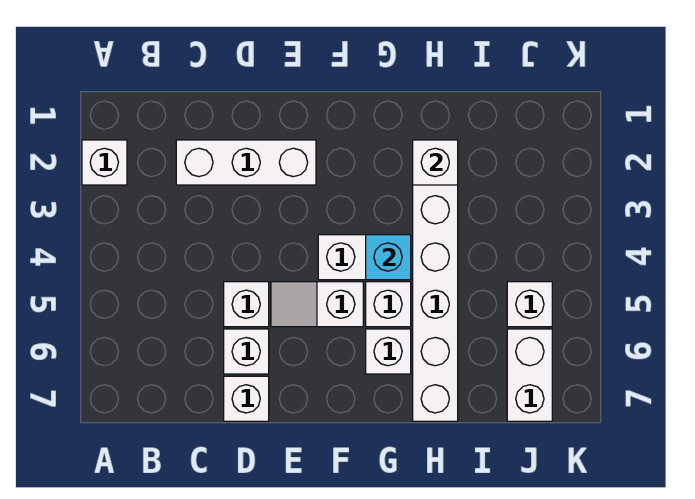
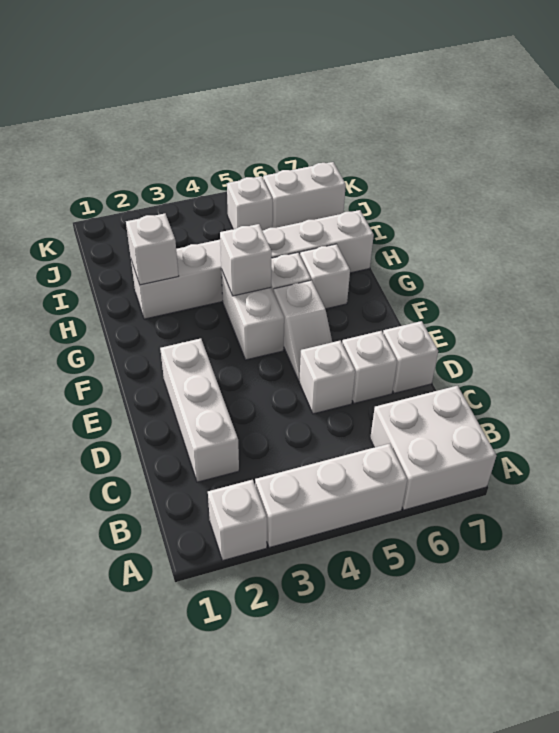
none -> white 1x3 brick [255,444,407,548]
none -> white 2x2 brick [370,386,496,510]
cyan 1x1 brick [366,235,411,280] -> white 1x1 brick [220,224,272,296]

